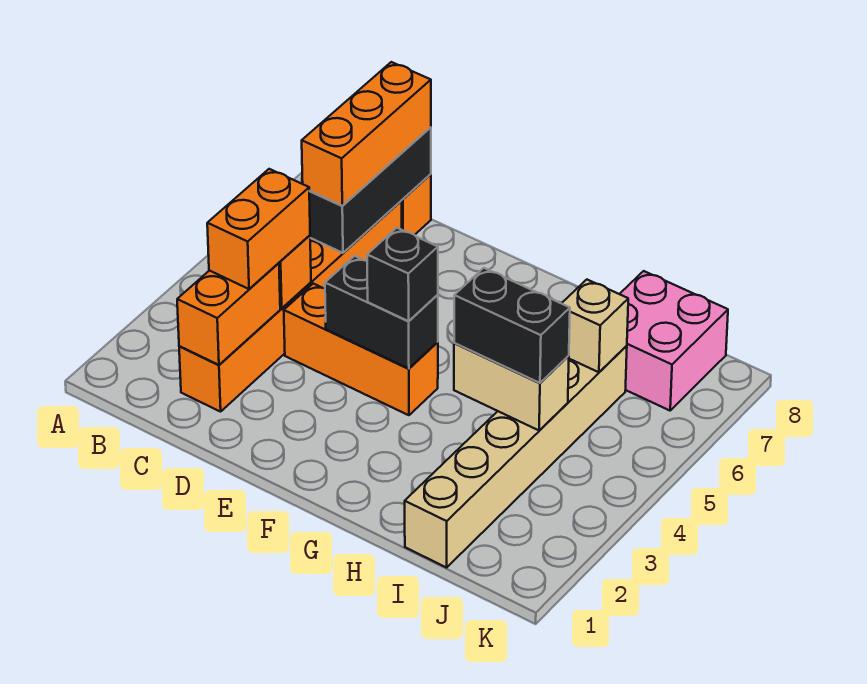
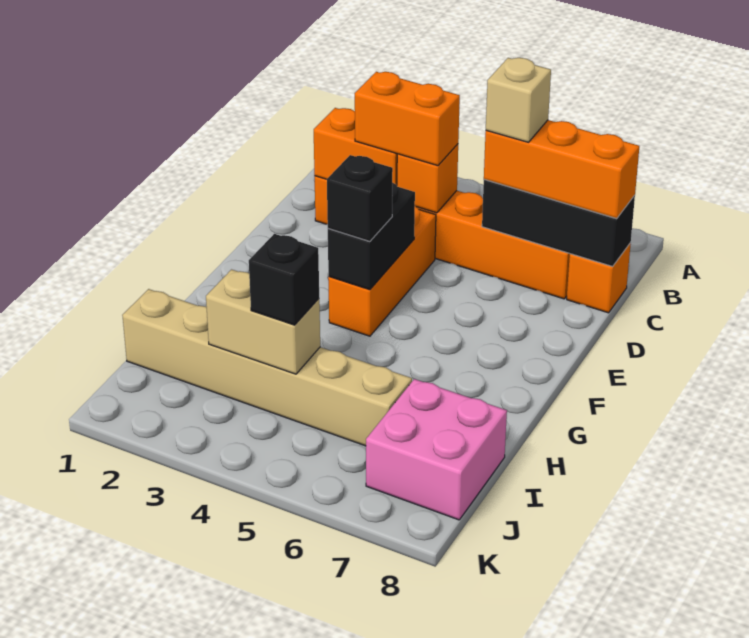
tan 1x2 brick [454,343,569,430] -> tan 1x2 brick turned to [206,270,320,374]
black 1x2 brick [454,268,570,383] -> black 1x1 brick [249,234,319,325]
tan 1x1 brick [562,280,628,372] -> tan 1x1 brick moved to [486,58,551,142]

